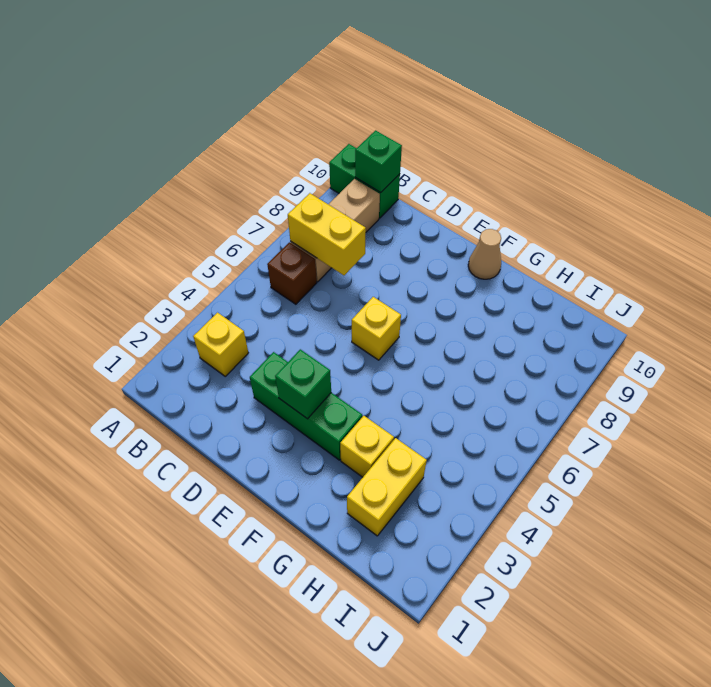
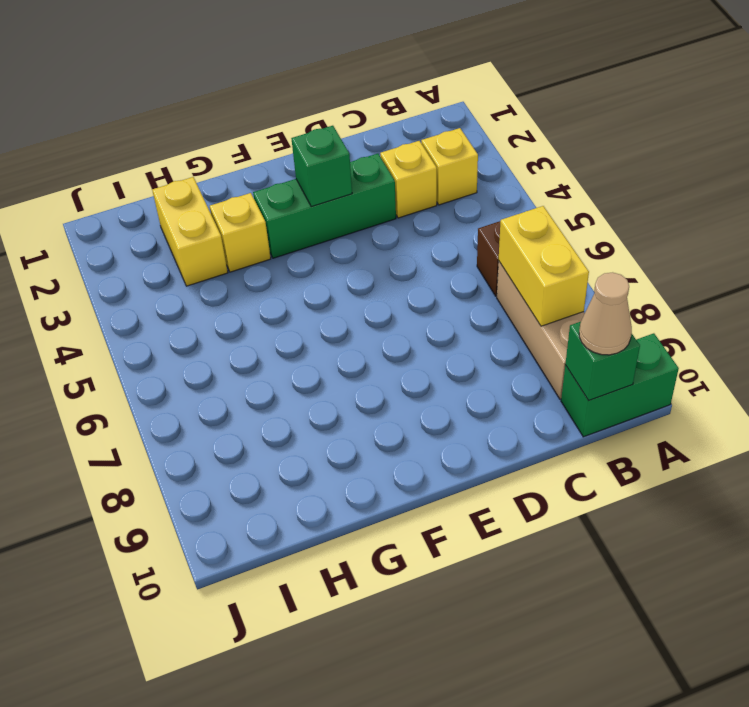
yellow 1x2 brick [288,193,366,275] -> yellow 1x2 brick turned to [499,206,589,326]
yellow 1x1 brick [352,297,401,360] -> yellow 1x1 brick moved to [380,141,437,218]
tan 1x1 cone [468,229,501,279] -> tan 1x1 cone moved to [579,272,632,355]

